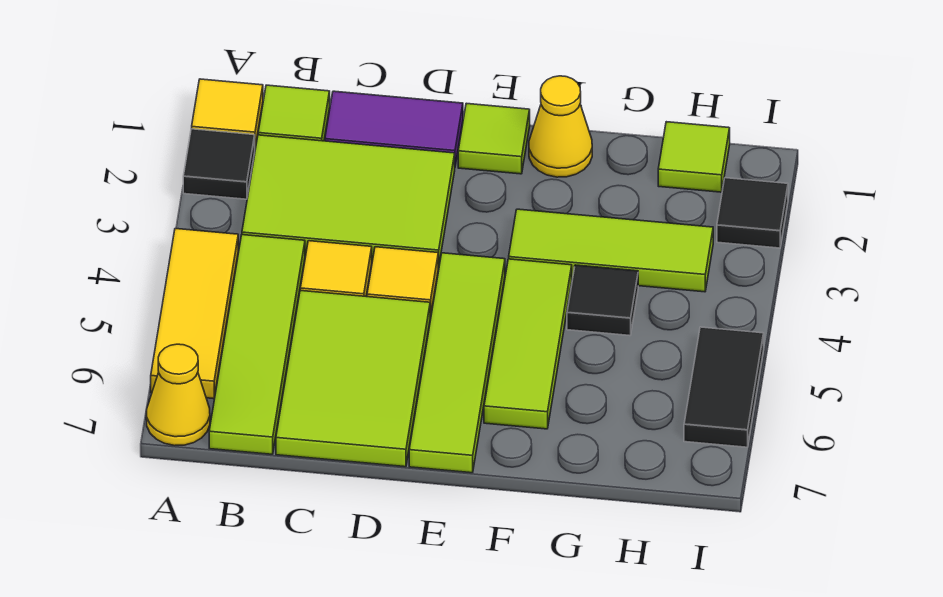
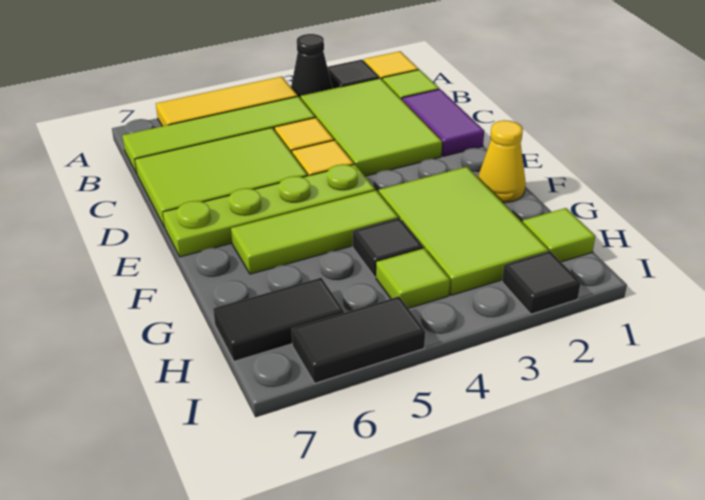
none -> black 1x1 cone [291,34,332,99]
yellow 1x1 cone [146,344,210,446] -> none
lime 1x1 tile [458,103,530,174] -> lime 1x1 tile moved to [376,248,450,308]
lime 1x4 tile [409,253,505,473] -> lime 1x4 plate [163,164,375,257]
lime 1x3 tile [509,209,713,292] -> lime 2x3 tile [379,167,549,295]
none -> black 1x2 tile [213,278,344,361]

